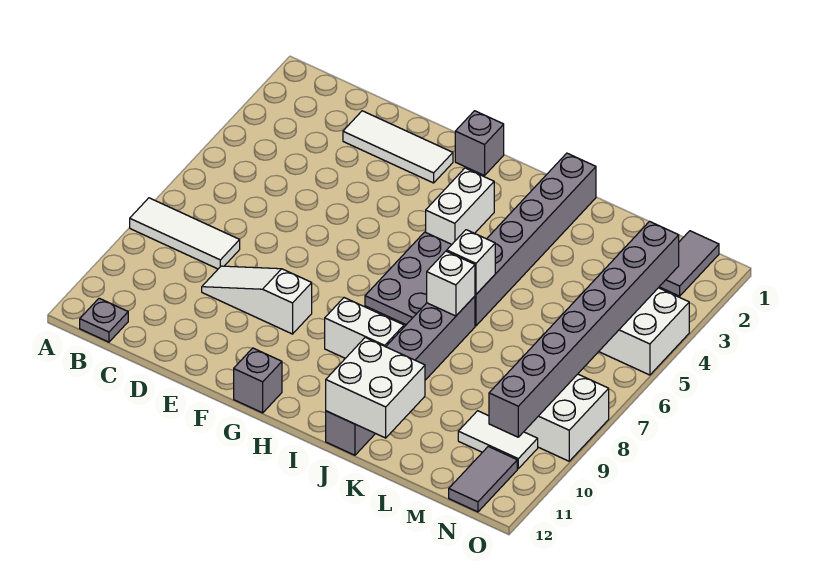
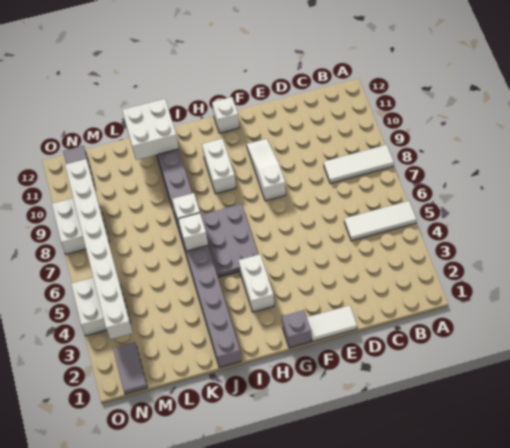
grey 1x1 plate [80,298,128,342] -> none
white 1x3 tile [343,111,453,183] -> white 1x3 tile moved to [344,201,416,241]
white 1x3 slope [202,266,312,334] -> white 1x3 slope turned to [247,139,286,201]
grey 1x1 brick [234,348,282,413] -> white 1x1 brick [212,97,239,133]
white 1x2 brick [325,298,404,358] -> white 1x2 brick turned to [202,139,236,194]
white 1x2 tile [458,411,538,469] -> white 1x2 tile moved to [307,305,357,342]
grey 1x8 brick [489,221,679,437] -> white 1x8 brick [65,159,132,339]

